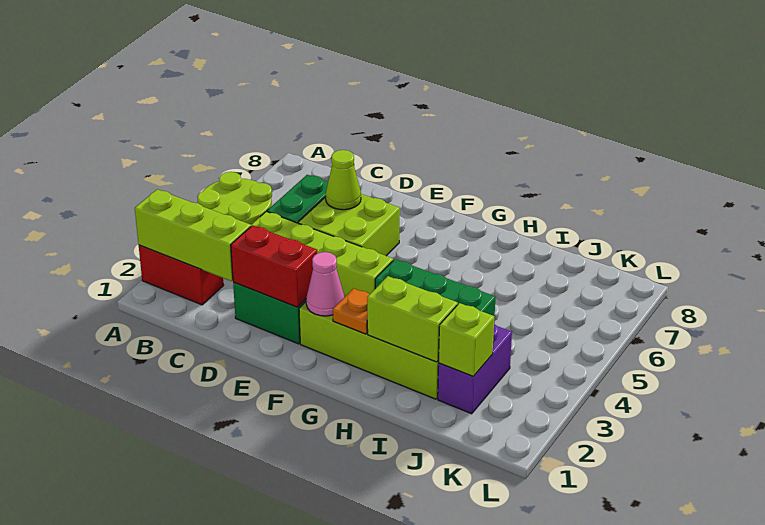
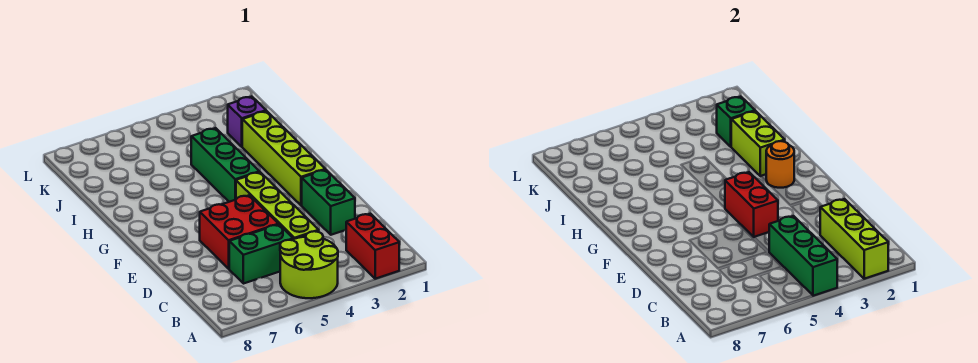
none -> green 1x3 brick [769,216,837,296]
red 1x2 brick [231,225,317,307] -> red 1x2 brick moved to [725,172,778,237]
lime 2x2 brick [298,194,400,256] -> red 2x2 brick [200,195,278,269]
lime 1x1 cone [326,150,361,210] -> none
pink 1x1 cone [306,252,344,316] -> none
orange 1x1 plate [333,289,370,334] -> orange 1x1 round brick [766,141,794,188]
purple 1x2 brick [438,324,512,414] -> purple 1x1 brick [228,97,266,147]
lime 1x1 brick [438,303,494,376] -> green 1x1 brick [717,97,755,147]

